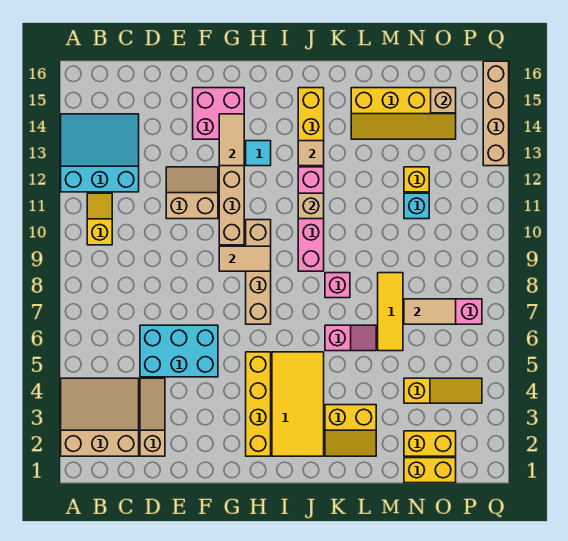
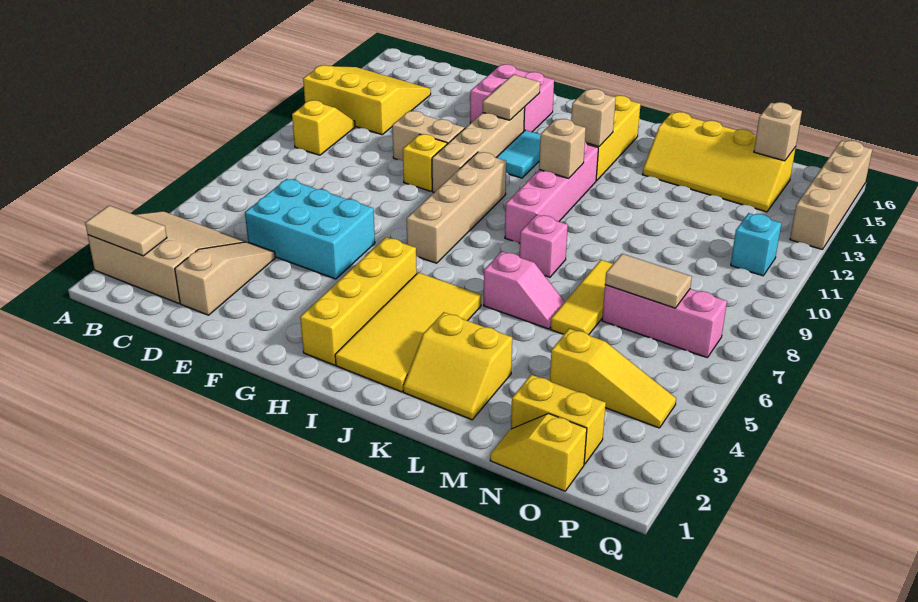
cyan 3x3 slope [61,114,139,192] -> yellow 3x3 slope [303,65,431,135]
tan 1x2 tile [219,246,271,271] -> tan 1x2 tile moved to [85,206,167,256]
cyan 1x1 tile [246,141,271,166] -> cyan 1x2 tile [496,130,541,178]
tan 1x1 tile [298,141,324,166] -> tan 1x1 brick [571,89,616,147]
yellow 1x2 brick [404,458,456,483] -> yellow 1x2 slope [490,414,587,491]
cyan 1x1 brick [404,193,429,219] -> cyan 1x1 brick moved to [731,213,781,276]
yellow 1x1 brick [404,167,429,192] -> yellow 1x1 brick moved to [403,134,447,191]

